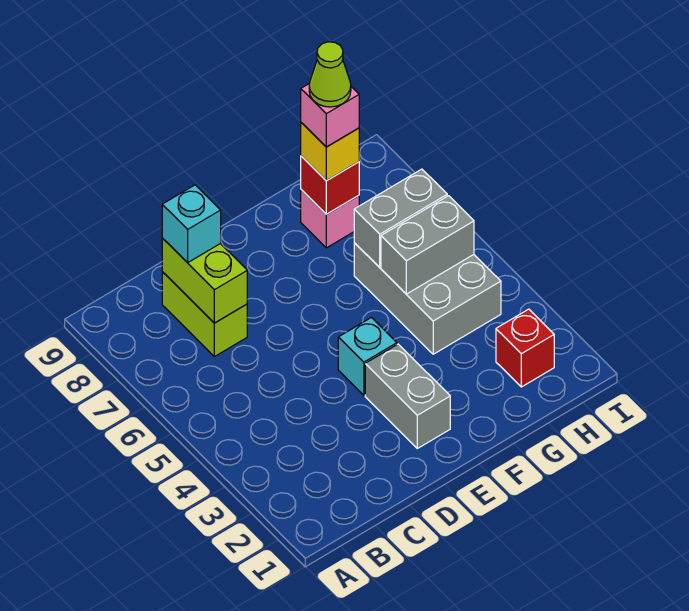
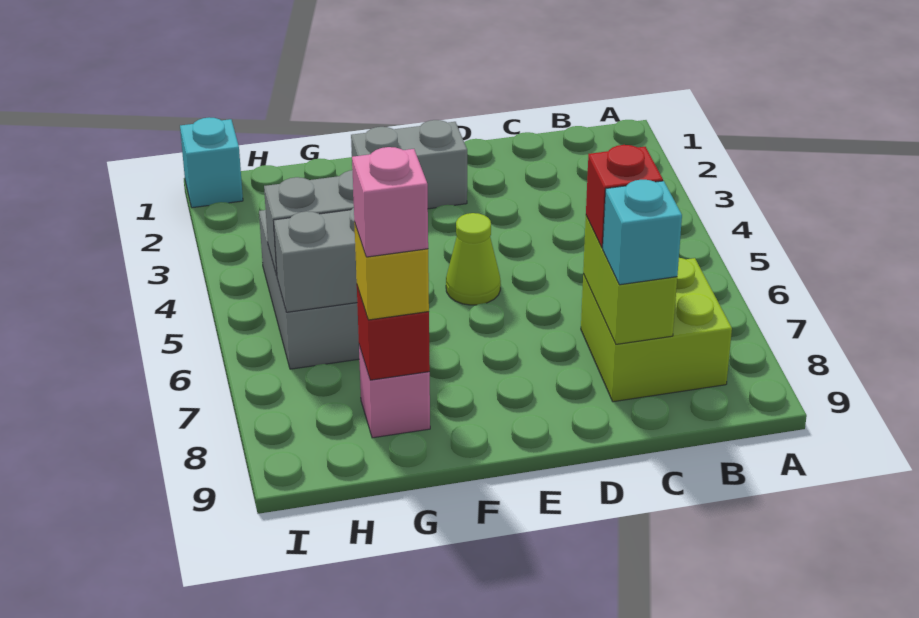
lime 1x2 brick [162,272,247,357] -> lime 2x2 brick [581,258,732,402]
grey 1x2 brick [365,344,450,448] -> grey 1x2 brick turned to [351,120,467,209]
cyan 1x1 brick [338,318,397,395] -> cyan 1x1 brick moved to [180,117,243,208]
lime 1x1 cone [309,42,351,107] -> lime 1x1 cone moved to [446,213,501,305]
red 1x1 brick [496,309,554,387] -> red 1x1 brick moved to [586,145,663,248]

